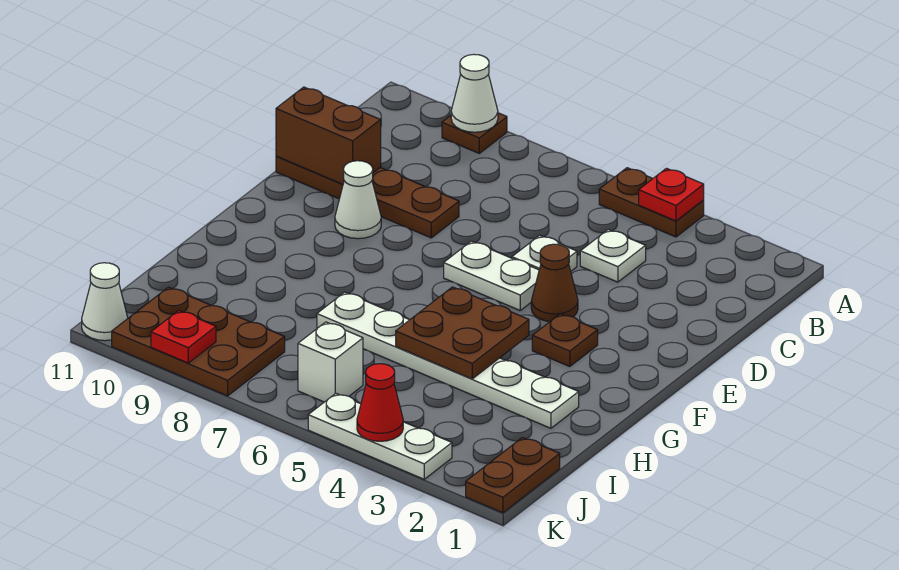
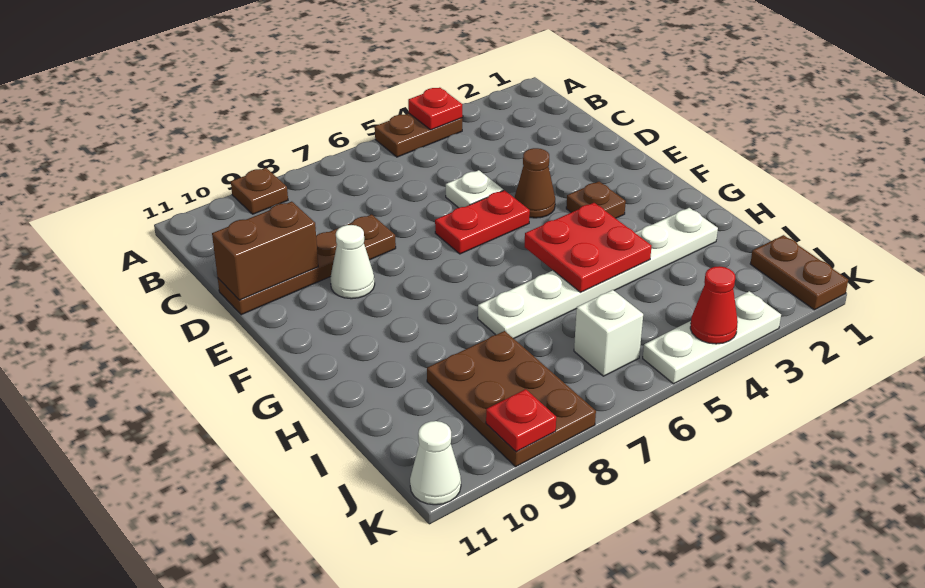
white 1x1 cone [451,54,498,132] -> none
white 1x1 plate [580,230,646,282] -> none
white 1x2 plate [444,241,539,310] -> red 1x2 plate [435,190,530,254]
brown 2x2 plate [396,287,529,379] -> red 2x2 plate [525,203,651,292]
brown 2x3 plate [112,287,285,396] -> brown 2x3 plate turned to [427,331,596,467]

